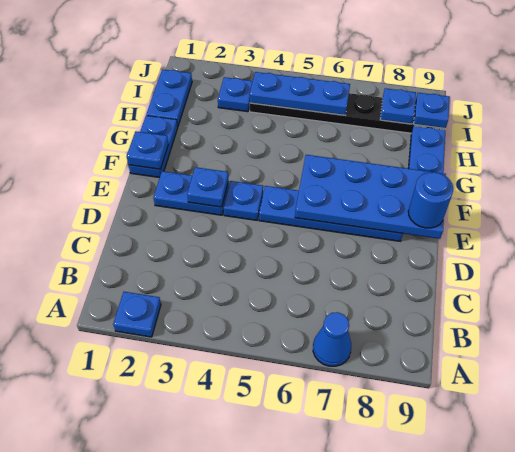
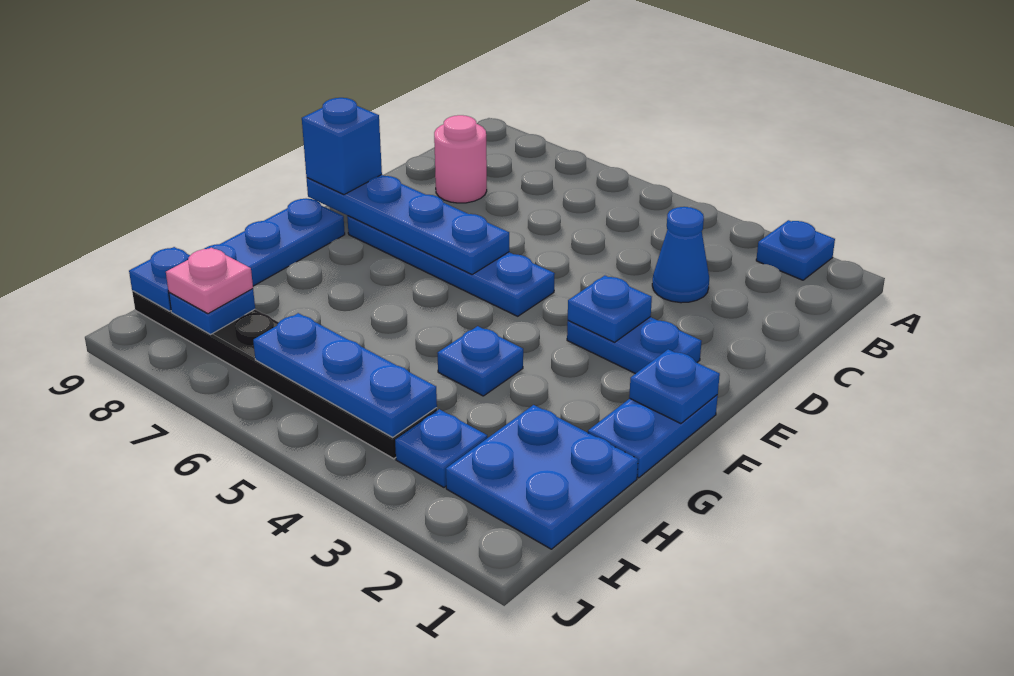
blue 1x1 cone [313,312,351,366] -> blue 1x1 cone moved to [652,207,709,303]
none -> pink 1x1 round brick [434,115,487,203]
blue 1x1 plate [224,181,263,220] -> blue 1x1 plate moved to [437,326,523,396]
blue 2x4 plate [295,155,446,239] -> blue 1x4 plate [307,175,509,274]
blue 1x1 round brick [408,172,453,228] -> blue 1x1 brick [302,98,382,195]
blue 1x2 plate [146,69,192,127] -> blue 2x2 plate [446,405,638,549]
none -> pink 1x1 plate [166,248,253,314]

